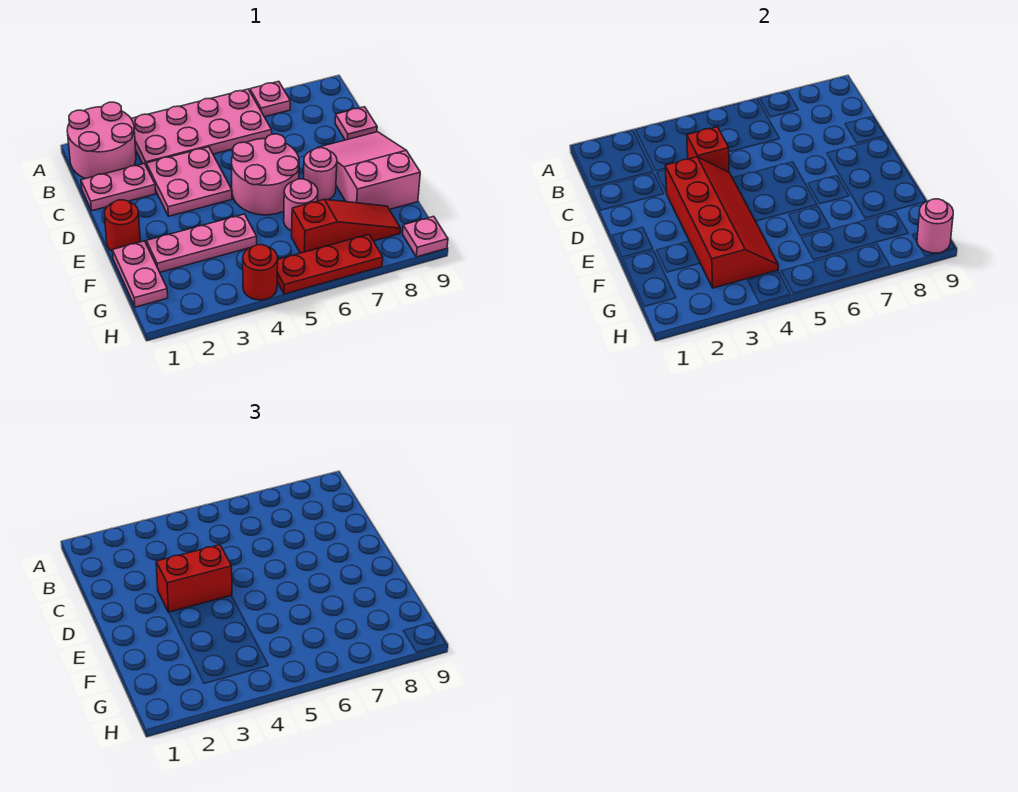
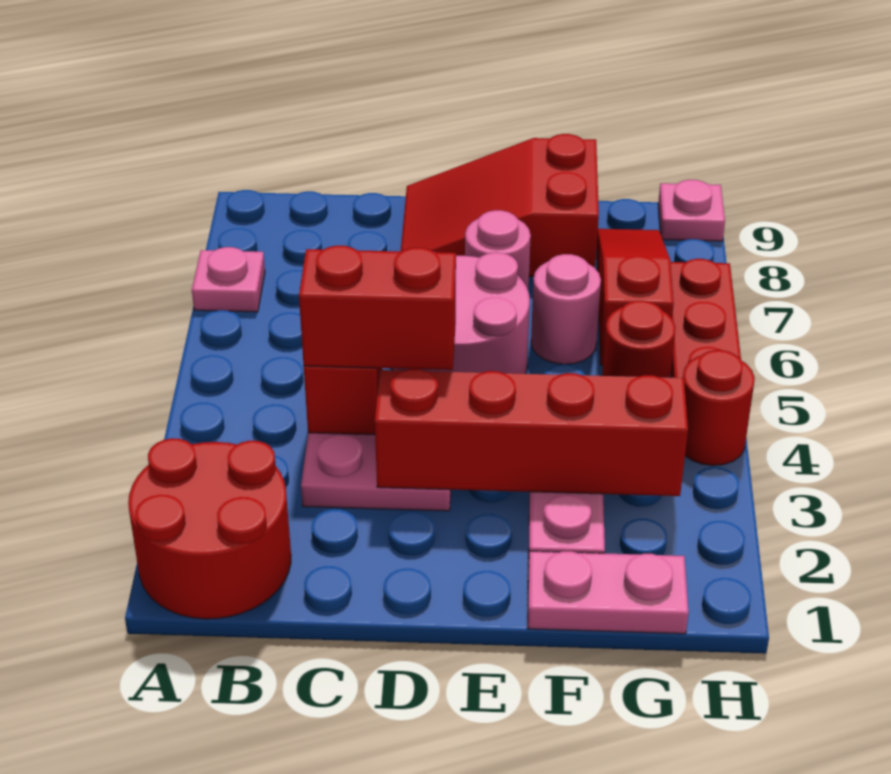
pink 2x2 round brick [67,102,136,179] -> red 2x2 round brick [128,438,291,619]
pink 2x4 plate [131,89,272,167] -> none
pink 1x2 plate [81,163,156,211] -> none
pink 1x1 plate [335,107,377,140] -> none
red 1x2 brick [156,545,232,612] -> red 1x2 brick turned to [299,246,456,370]
pink 2x3 slope [318,132,420,210] -> red 2x3 slope [401,134,599,277]
red 1x1 round brick [104,200,140,252] -> red 1x1 round brick moved to [602,301,676,378]
pink 1x1 round brick [917,199,953,253] -> none

